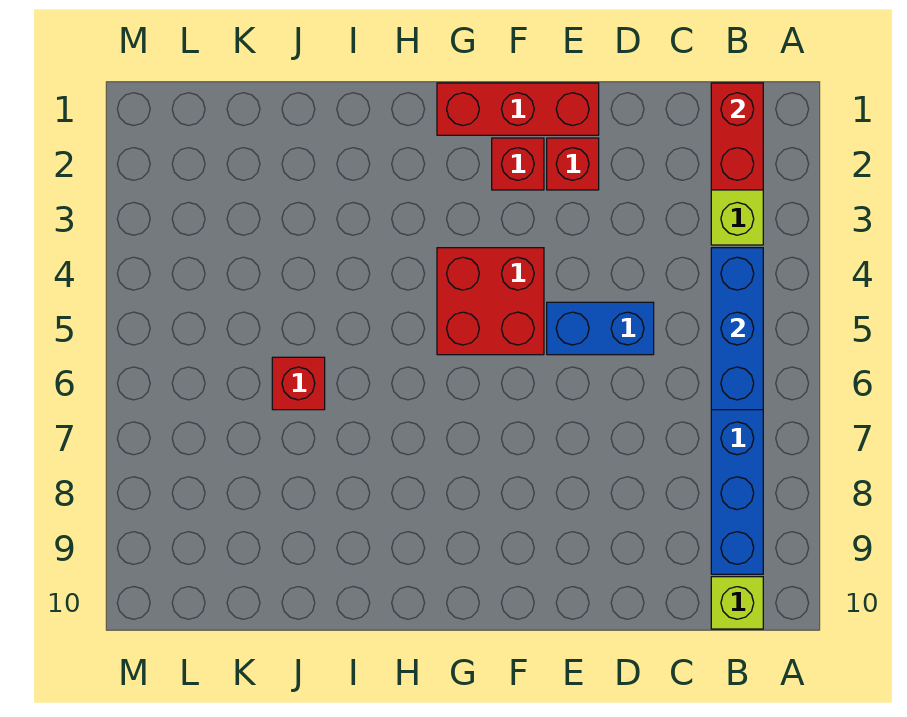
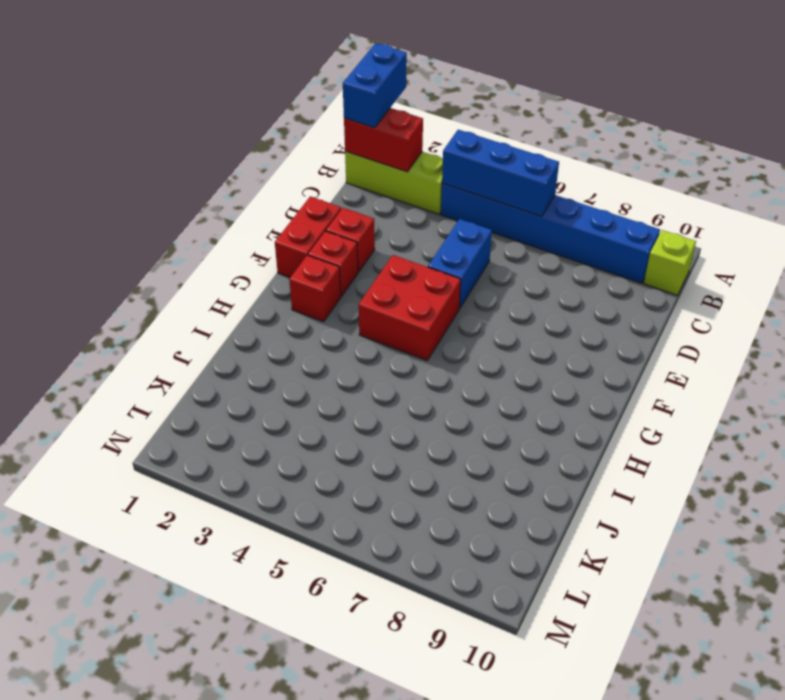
none -> blue 1x2 brick [343,43,407,128]
red 1x3 brick [437,83,599,135] -> red 1x2 brick [275,196,341,278]
red 1x1 brick [272,357,325,410] -> red 1x1 brick moved to [289,255,341,322]

